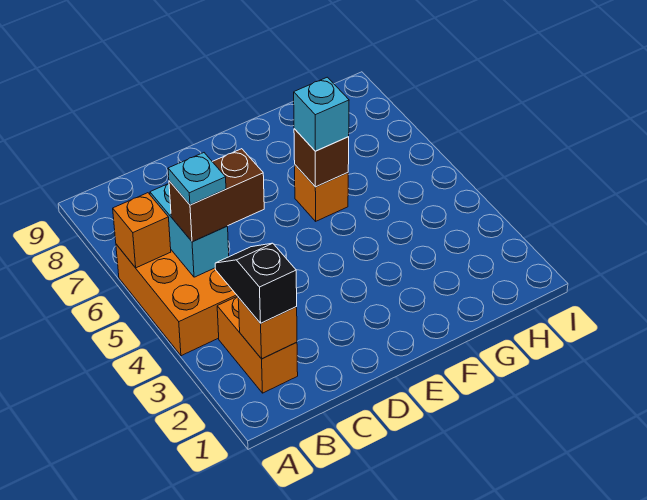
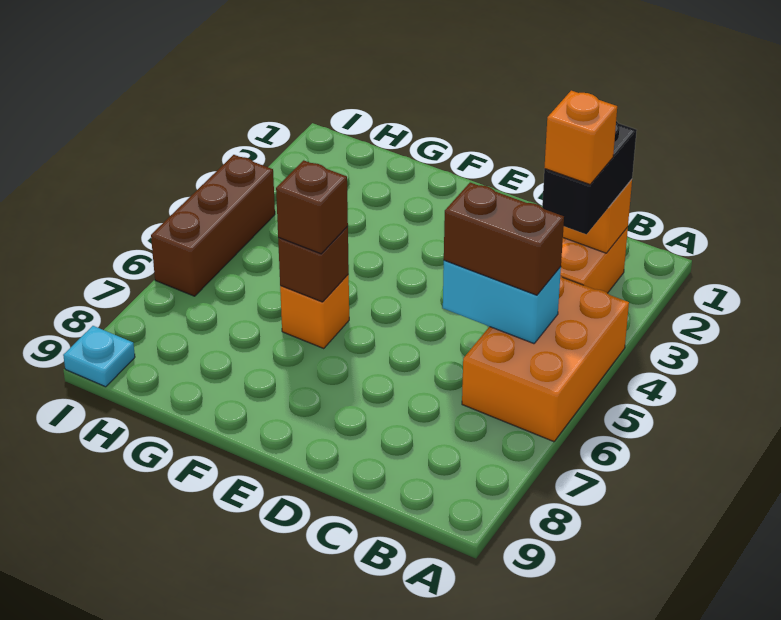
orange 1x1 brick [113,193,171,268] -> orange 1x1 brick moved to [544,91,617,184]
black 1x2 slope [215,243,297,323] -> black 1x2 brick [542,121,637,234]
cyan 1x2 brick [150,184,229,277] -> cyan 1x2 brick turned to [443,260,561,344]
cyan 1x1 plate [168,153,226,205] -> cyan 1x1 plate moved to [63,326,135,387]
cyan 1x1 brick [294,77,349,151] -> brown 1x1 brick [276,160,348,254]
none -> brown 1x3 brick [151,155,275,296]

